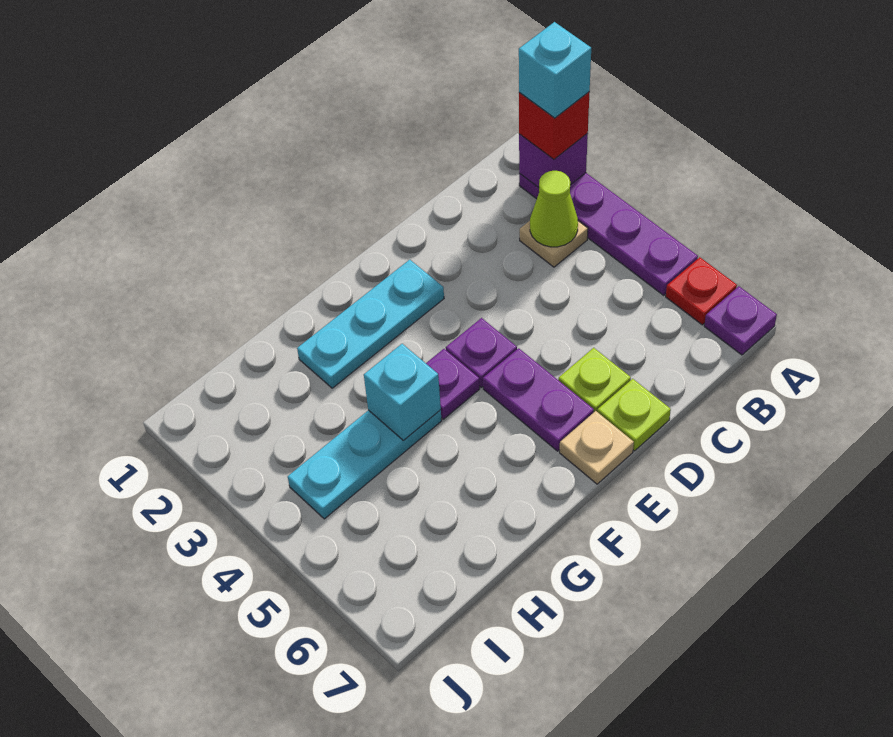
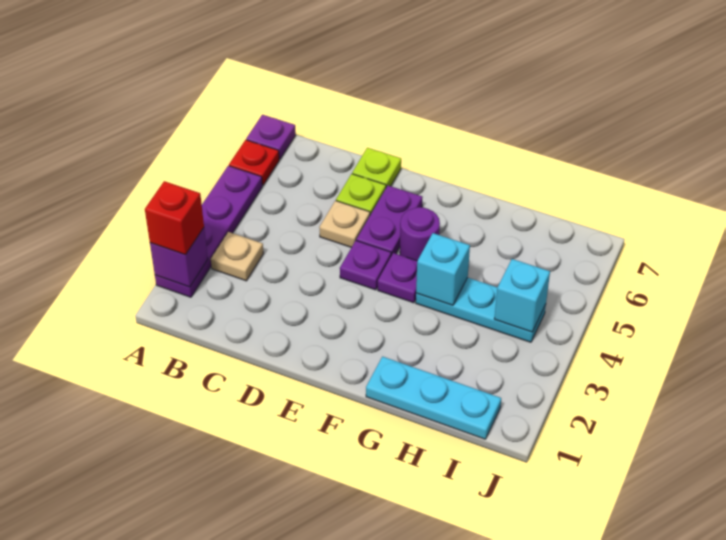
cyan 1x1 brick [519,22,591,118] -> cyan 1x1 brick moved to [494,259,550,332]
lime 1x1 cone [530,171,578,247] -> none
cyan 1x3 plate [297,260,444,388] -> cyan 1x3 plate moved to [366,357,501,439]
tan 1x1 plate [560,411,634,484] -> tan 1x1 plate moved to [319,201,370,247]
none -> purple 1x1 round brick [400,207,440,261]

